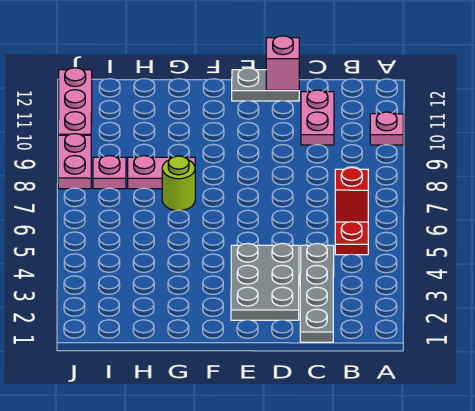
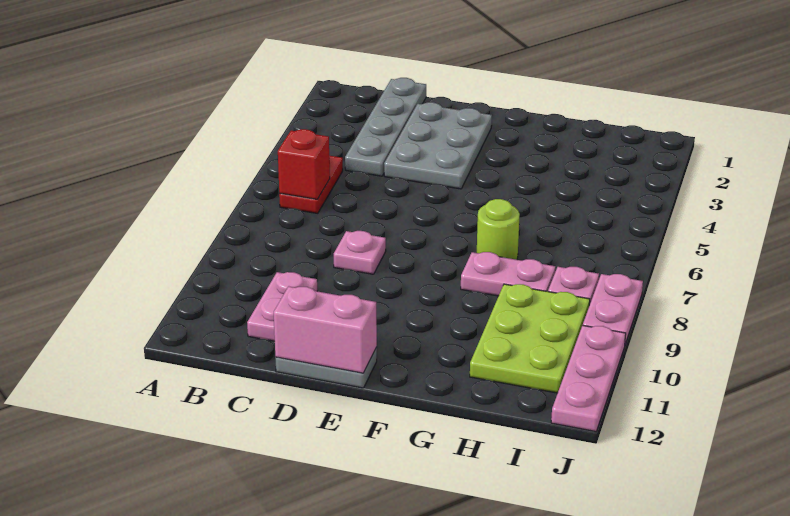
pink 1x1 plate [370,112,403,145] -> pink 1x1 plate moved to [334,231,386,274]
pink 1x1 brick [266,36,299,90] -> pink 1x2 brick [274,286,377,373]
none -> lime 2x3 plate [470,284,590,393]

